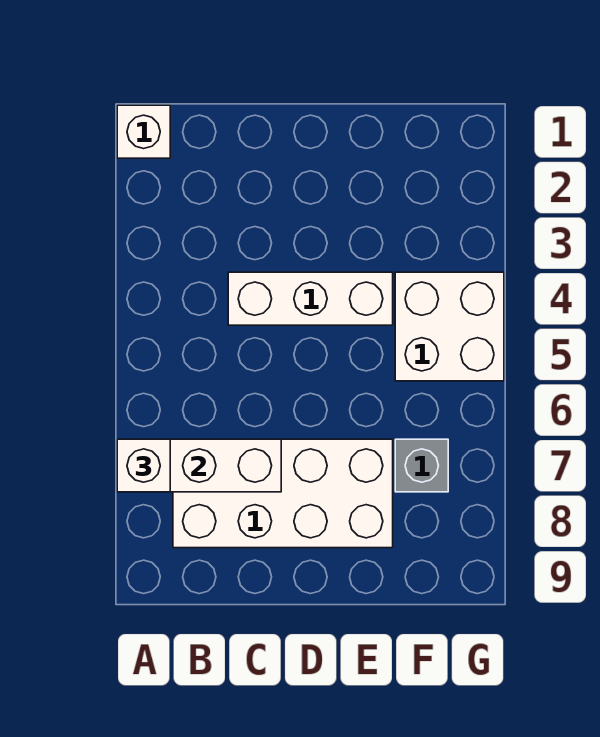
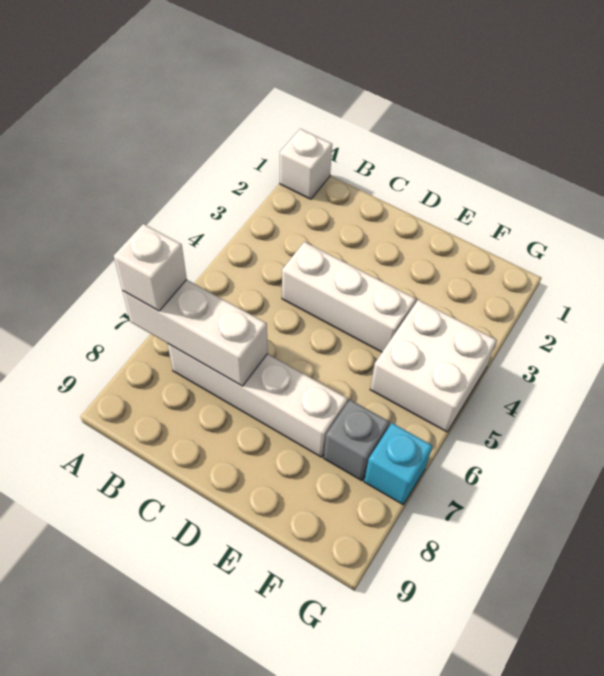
white 2x4 brick [173,439,393,548] -> white 1x4 brick [168,344,348,457]
none -> cyan 1x1 brick [364,423,432,505]

